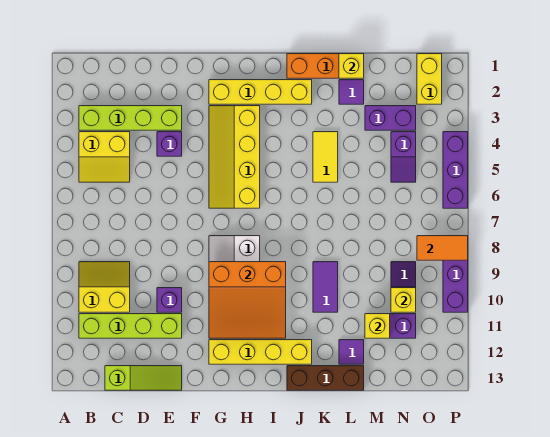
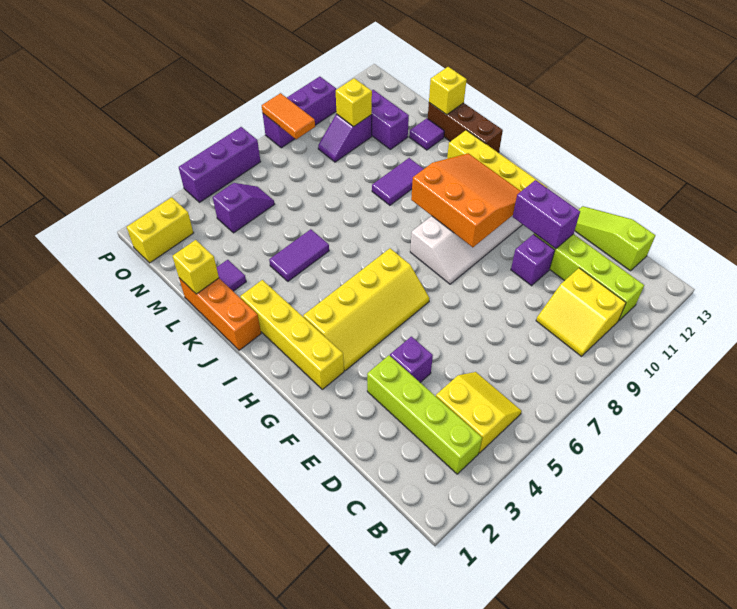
yellow 1x2 tile [313,132,338,182] -> purple 1x2 tile [269,229,329,281]
purple 1x2 brick [365,106,416,130] -> purple 1x2 brick moved to [513,180,580,249]
yellow 1x1 brick [365,314,390,338] -> yellow 1x1 brick moved to [429,67,467,115]

